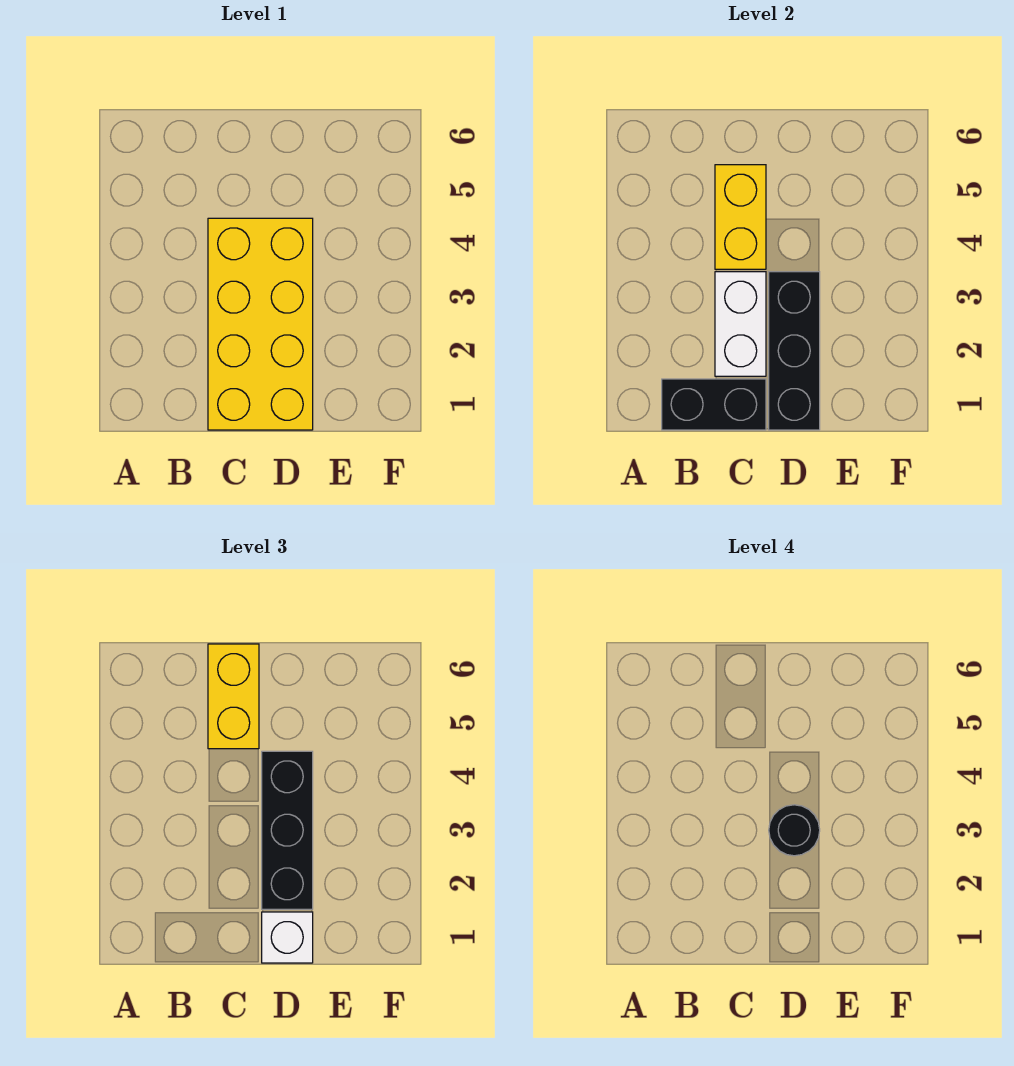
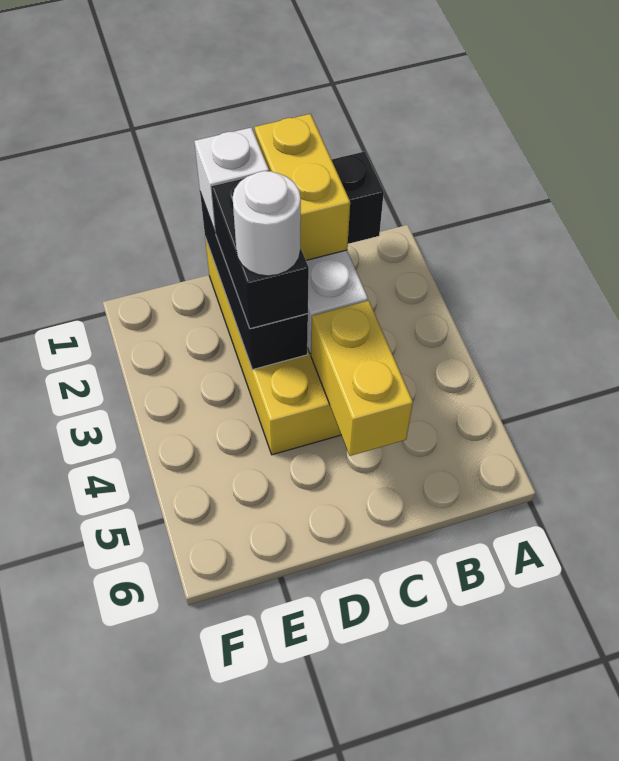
yellow 1x2 brick [208,644,259,749] -> yellow 1x2 brick moved to [255,114,350,260]
black 1x3 brick [262,751,313,909] -> black 1x2 brick [211,178,309,329]
black 1x1 round brick [769,805,820,856] -> white 1x1 round brick [233,171,301,276]

